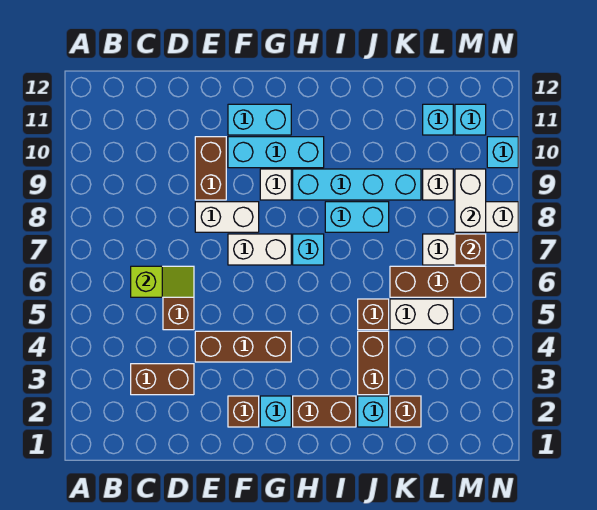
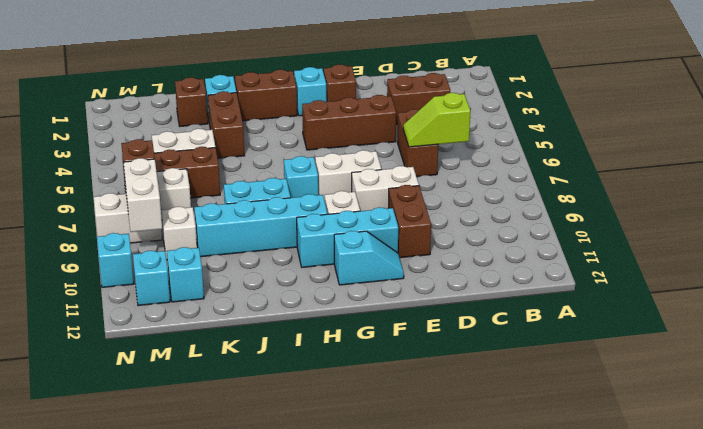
cyan 1x2 brick [228,104,291,135] -> cyan 1x2 slope [334,231,404,285]
brown 1x1 brick [358,299,389,330] -> none

